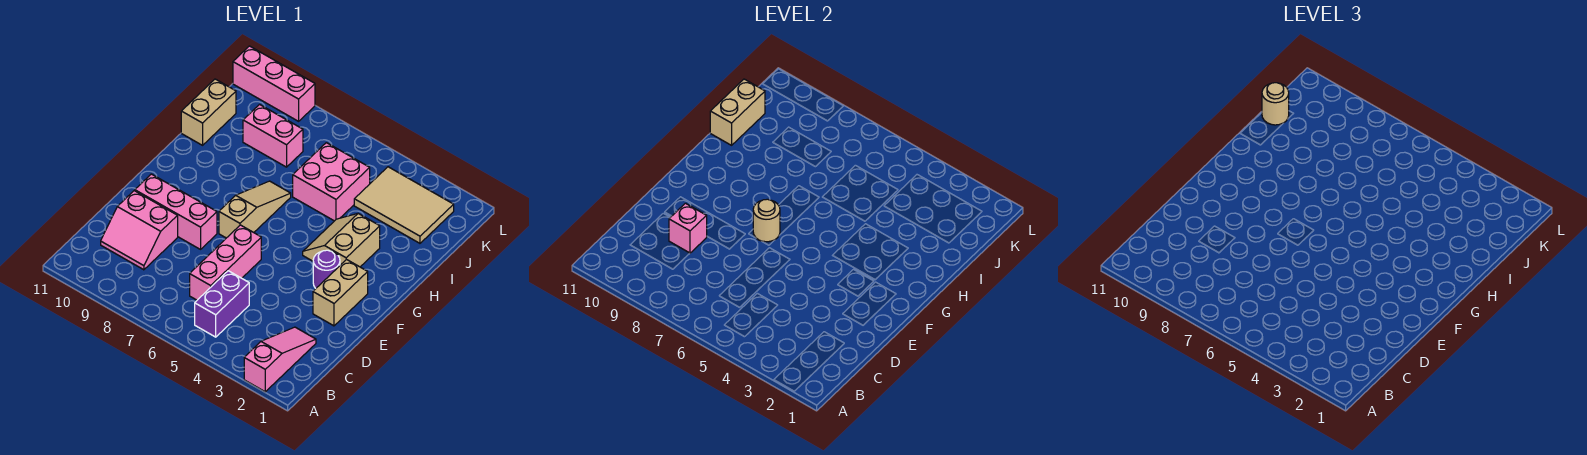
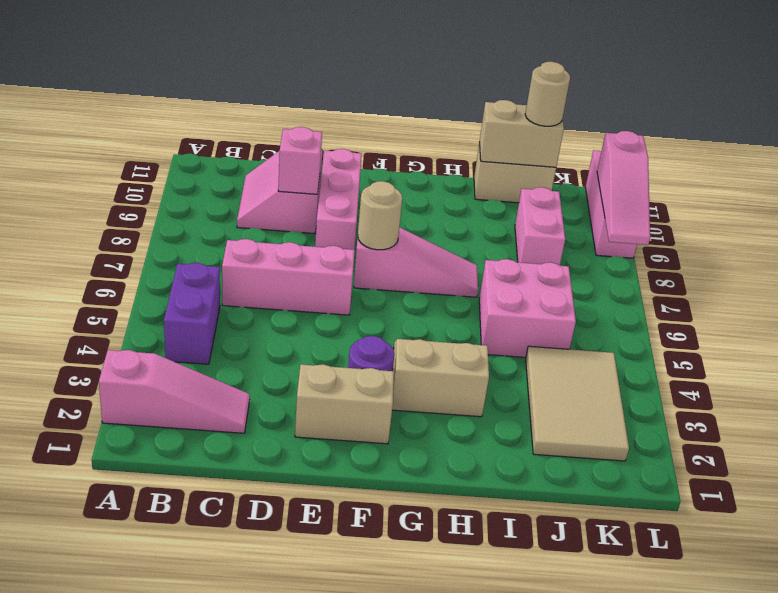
purple 1x2 brick [195,271,249,337] -> purple 1x2 brick turned to [164,263,220,364]
tan 1x3 slope [219,181,291,238] -> pink 1x3 slope [354,225,478,297]
none -> pink 1x3 slope [597,131,650,245]

